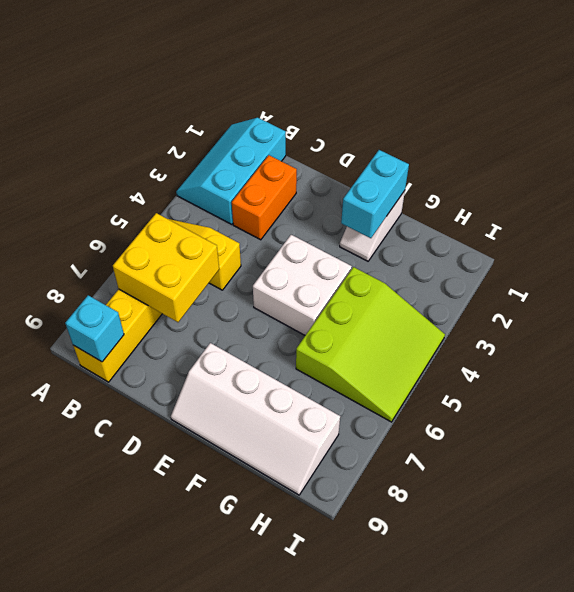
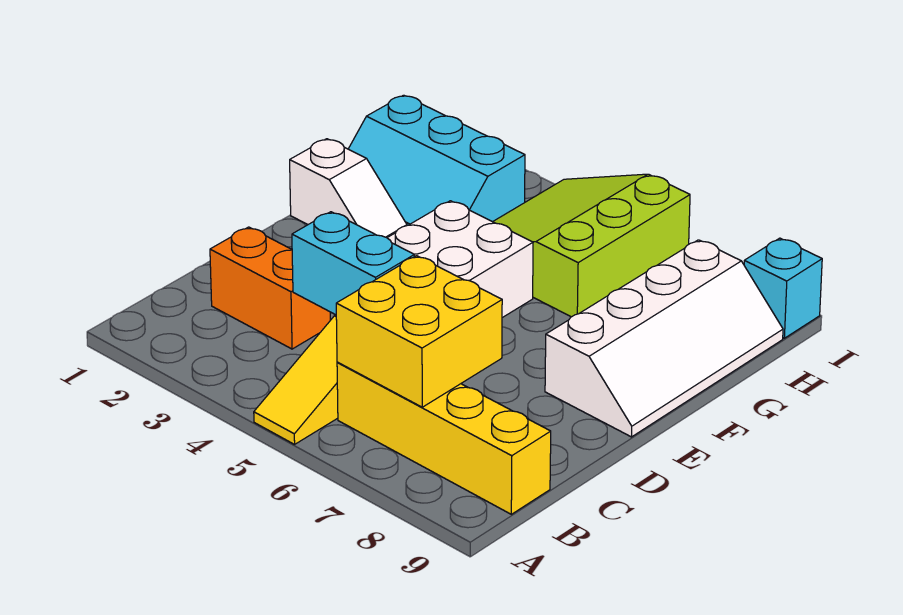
cyan 2x3 slope [176,118,286,224] -> cyan 2x3 slope moved to [349,95,525,225]
cyan 1x1 brick [65,295,124,362] -> cyan 1x1 brick moved to [744,238,822,338]
cyan 1x2 brick [341,150,409,238] -> cyan 1x2 brick moved to [292,212,414,315]
lime 3x3 slope [296,267,445,422] -> lime 3x3 slope turned to [493,174,690,317]

